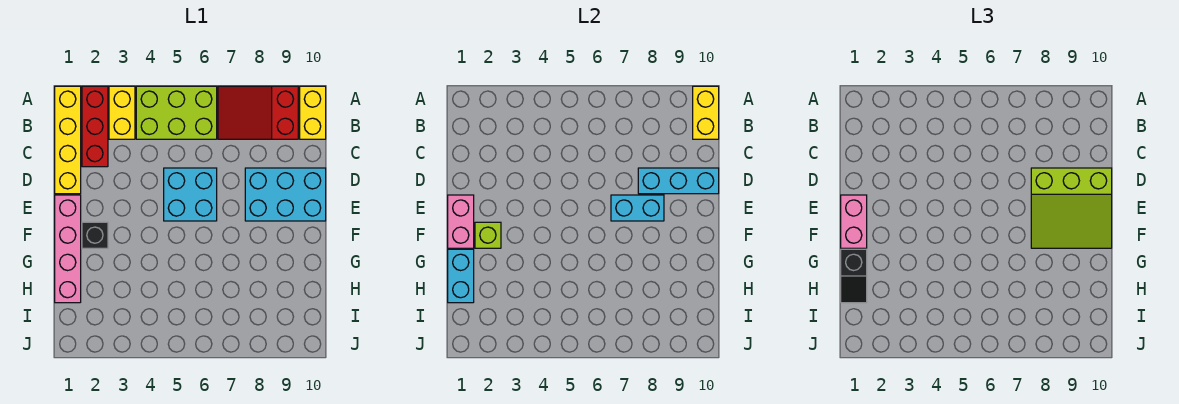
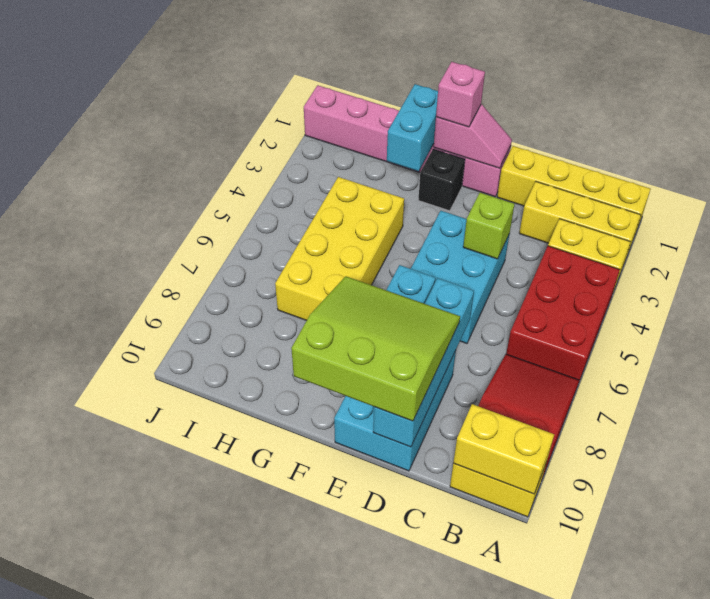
red 1x3 brick [82,86,108,167] -> yellow 1x3 brick [519,182,641,263]
lime 2x3 brick [136,86,217,139] -> red 2x3 brick [506,246,620,380]
cyan 2x2 brick [164,168,217,221] -> cyan 2x3 brick [411,211,509,343]
cyan 1x3 brick [638,168,719,194] -> cyan 1x4 brick [373,278,474,447]
lime 3x3 slope [1031,168,1112,248] -> lime 3x3 slope turned to [291,276,460,421]
pink 1x4 brick [55,195,81,303] -> pink 1x6 brick [304,85,511,197]
pink 1x2 brick [448,195,474,248] -> pink 1x2 slope [434,104,512,168]
pink 1x2 brick [841,195,867,248] -> pink 1x1 brick [436,62,485,127]
lime 1x1 brick [475,222,501,248] -> lime 1x1 brick moved to [463,193,515,259]
cyan 1x2 brick [448,249,474,303] -> cyan 1x2 brick turned to [387,84,438,171]
black 1x2 slope [841,249,867,303] -> none
none -> yellow 2x4 brick [275,177,404,321]

